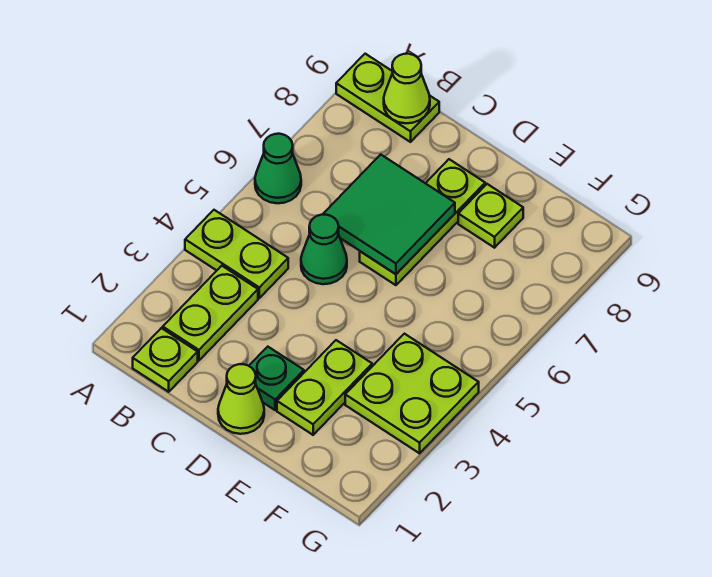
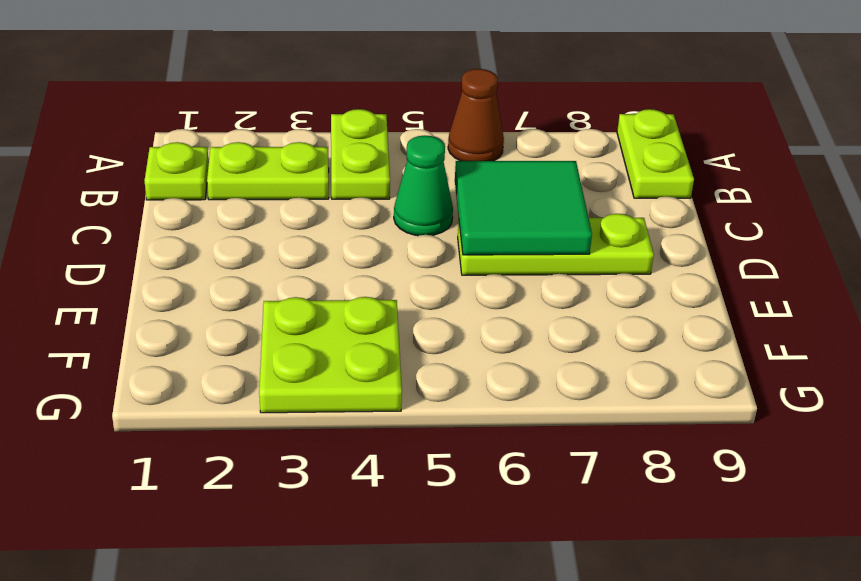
green 1x1 cone [255,134,301,203] -> brown 1x1 cone [448,69,504,161]
lime 1x1 cone [384,54,430,123] -> none
lime 1x1 cone [218,364,264,434] -> none
green 1x1 plate [249,347,304,410] -> none
lime 1x2 plate [277,340,372,435] -> none
lime 1x1 plate [458,184,523,248] -> none

